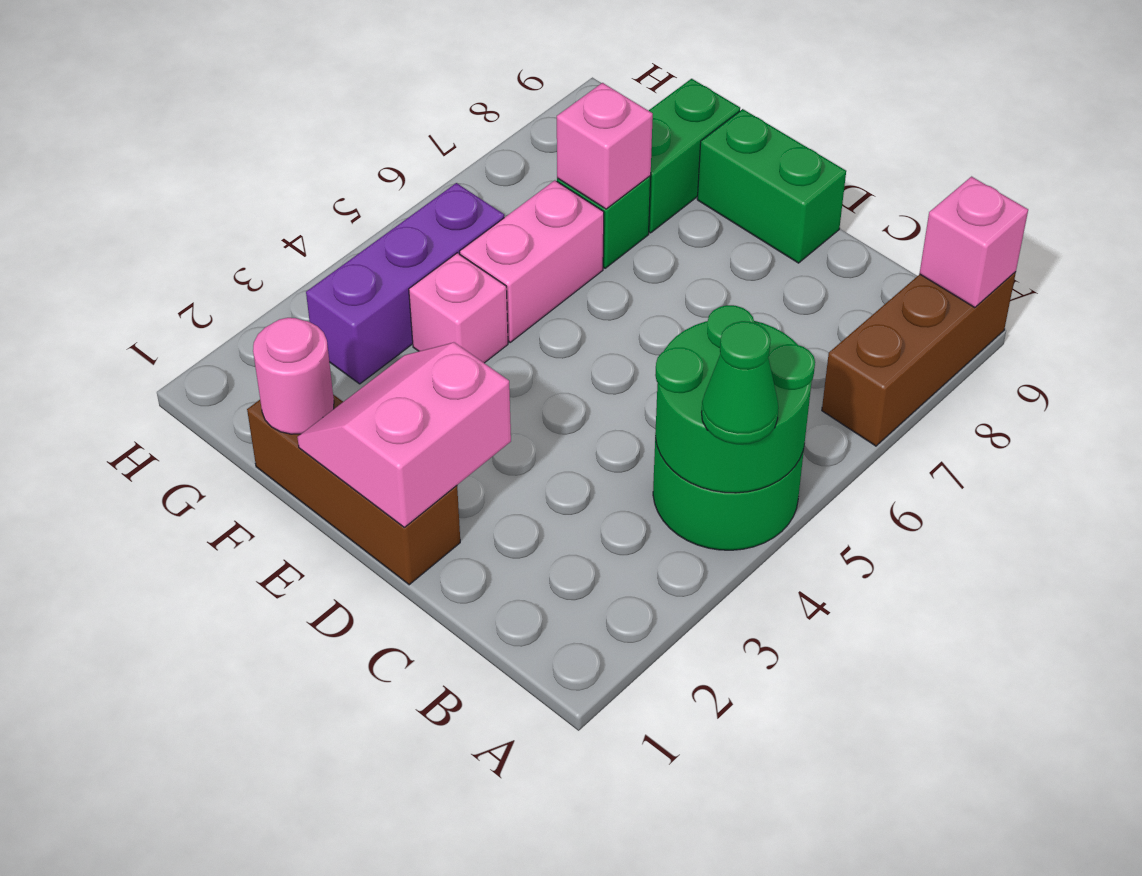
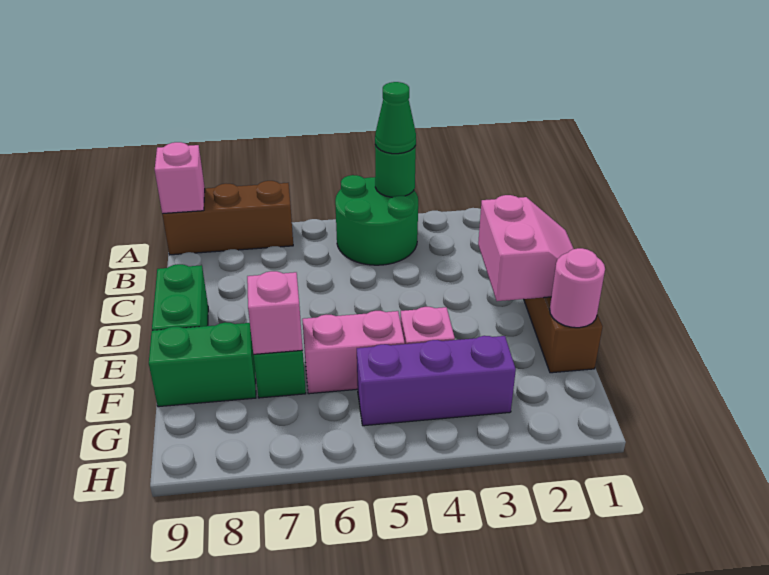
green 2x2 round brick [655,305,815,493] -> green 1x1 round brick [375,145,416,197]
pink 2x2 slope [297,342,511,527] -> pink 2x2 slope turned to [478,195,574,301]

